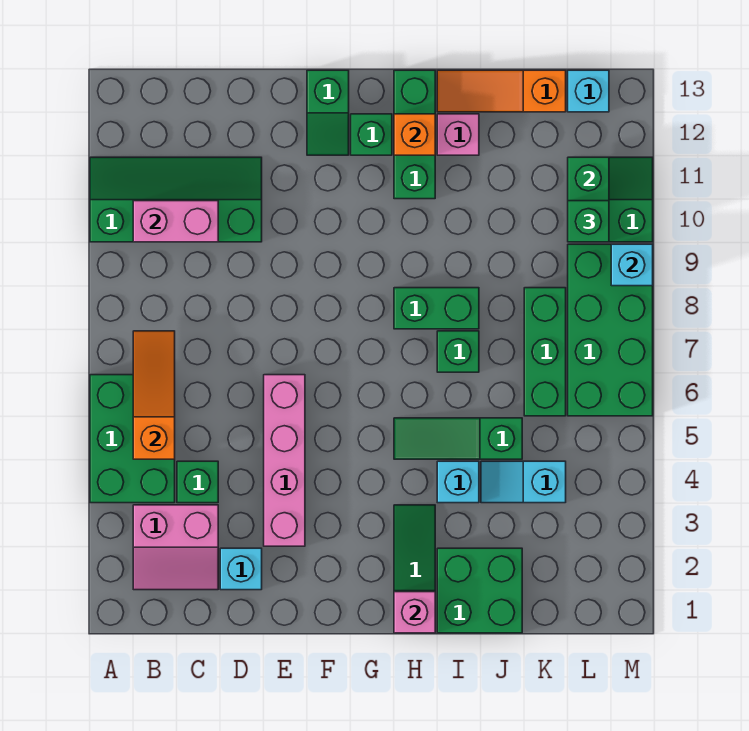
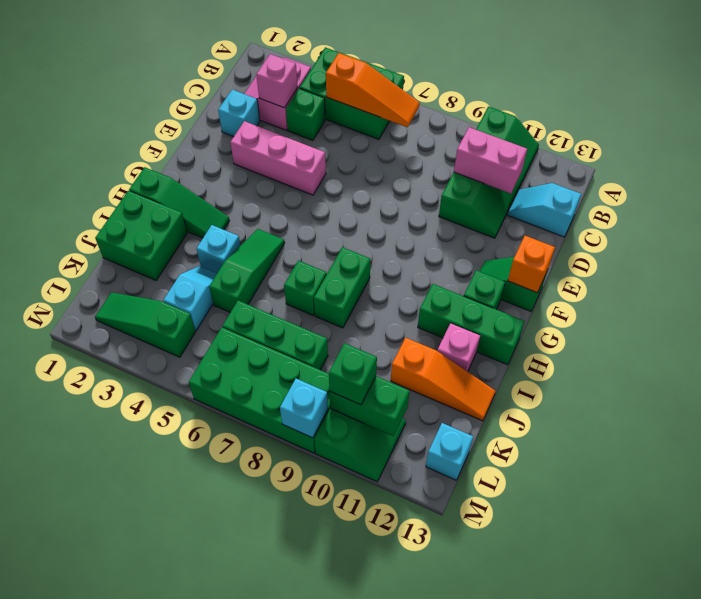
pink 1x2 brick [133,201,218,242] -> pink 1x2 brick turned to [454,127,527,194]
none -> cyan 1x2 slope [508,183,581,237]
pink 1x4 brick [264,375,305,546] -> pink 1x3 brick [230,121,326,195]
pink 1x1 brick [394,592,435,633] -> pink 1x1 brick moved to [256,54,298,108]
orange 1x1 brick [394,114,435,155] -> orange 1x1 brick moved to [508,236,555,293]
orange 1x3 slope [437,70,566,112] -> orange 1x3 slope turned to [391,338,496,421]
none -> green 1x3 slope [95,292,195,357]

